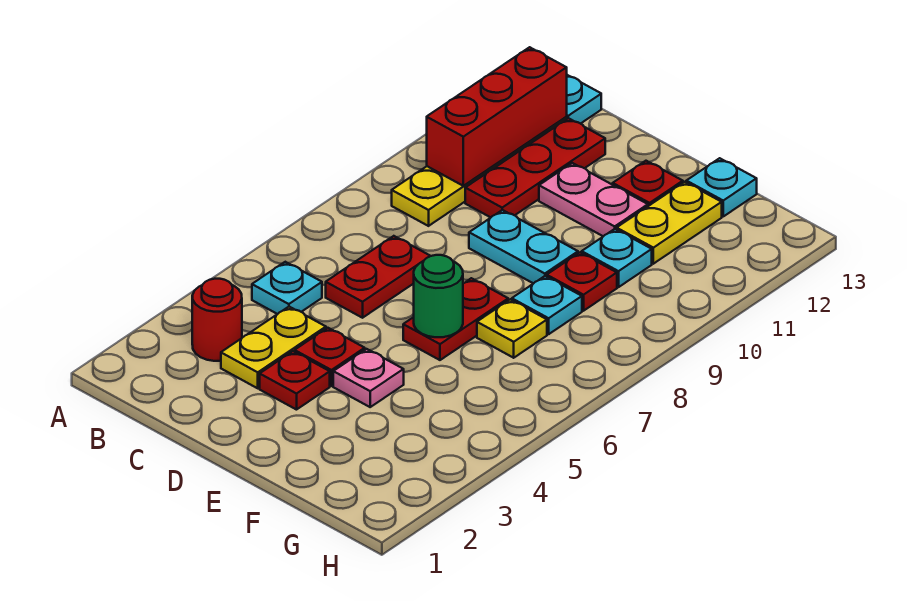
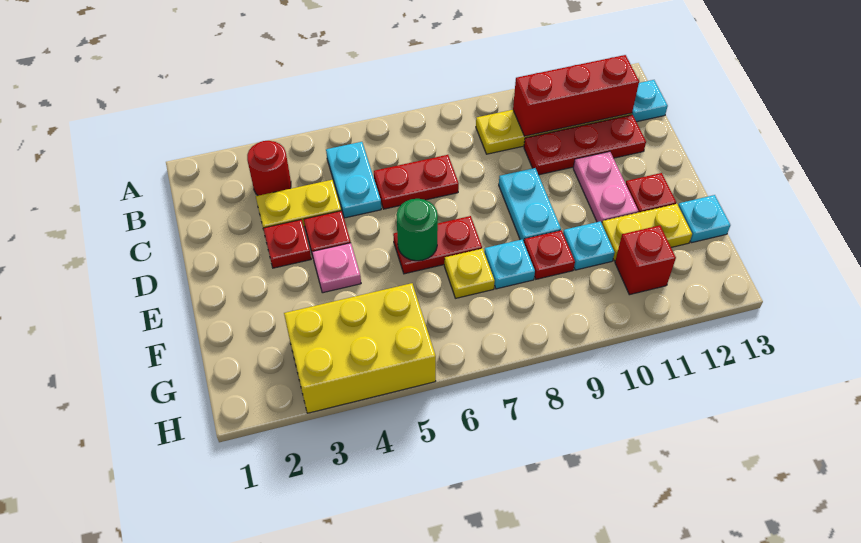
cyan 1x1 plate [252,262,322,314] -> cyan 1x2 plate [326,142,381,218]
none -> yellow 2x3 brick [284,283,436,413]
none -> red 1x1 brick [615,225,676,295]

